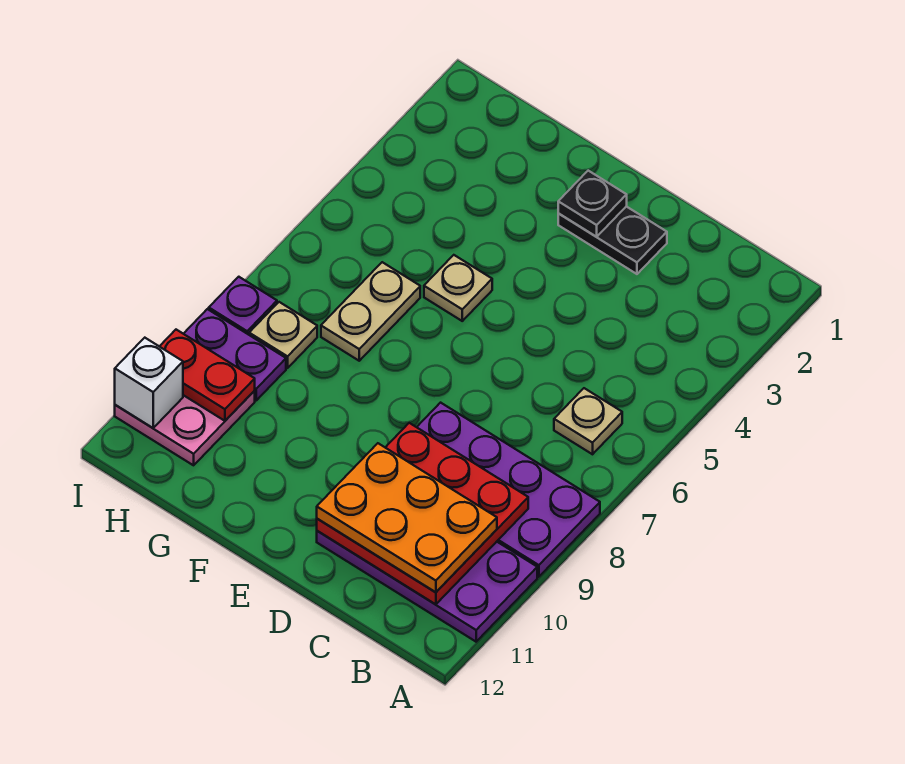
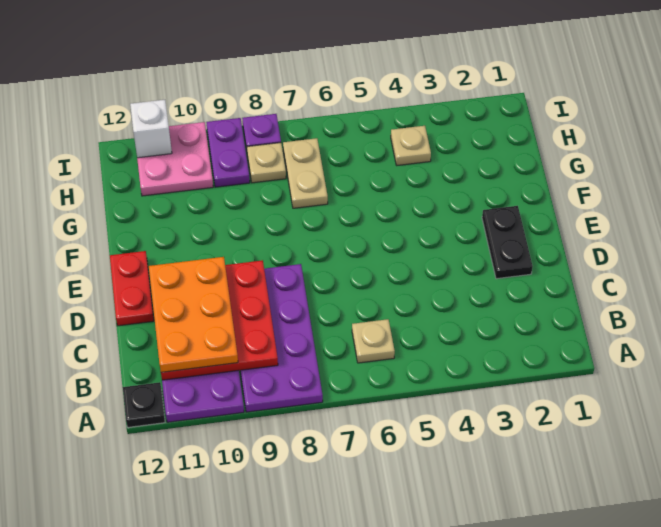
black 1x1 plate [558,171,627,237] -> black 1x1 plate moved to [123,382,165,427]
tan 1x1 plate [424,255,492,321] -> tan 1x1 plate moved to [391,126,431,165]
tan 1x2 plate [321,262,420,361] -> tan 1x2 plate turned to [283,138,328,208]
red 1x2 plate [159,330,255,421] -> red 1x2 plate moved to [110,251,154,326]

